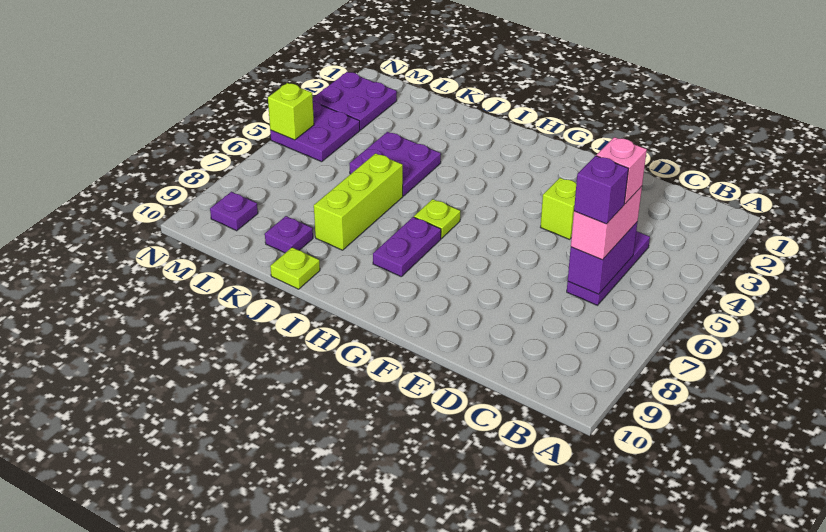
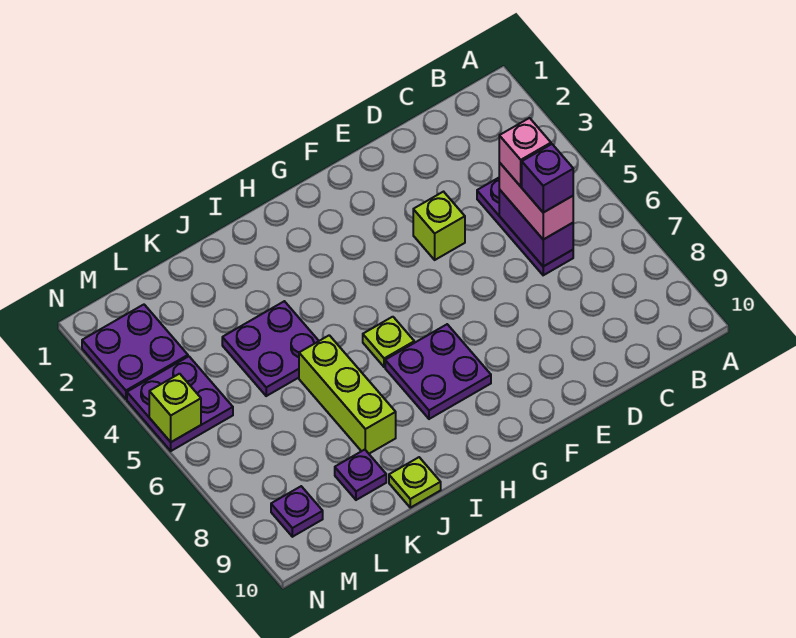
purple 1x2 plate [373,217,441,276] -> purple 2x2 plate [385,324,491,419]

